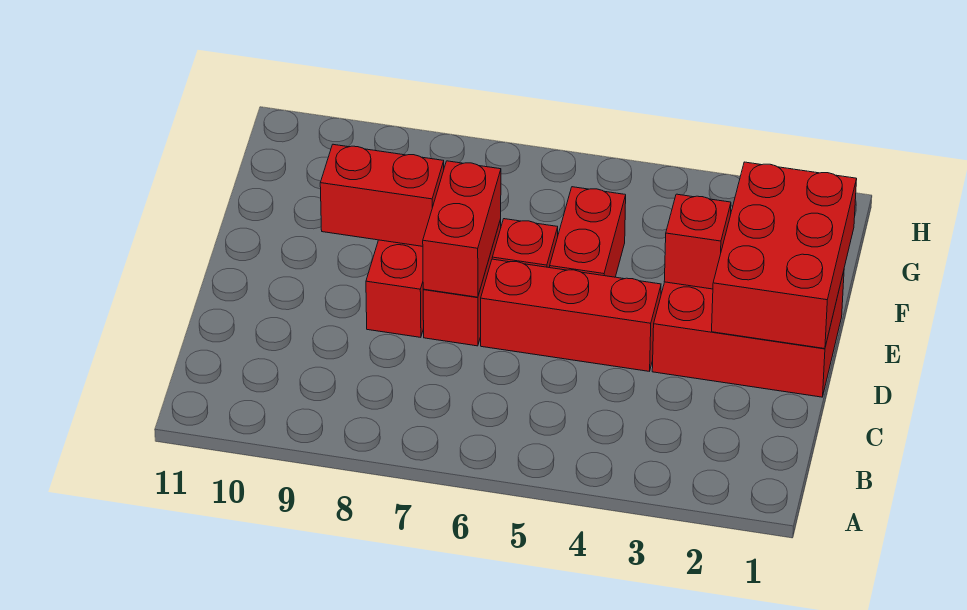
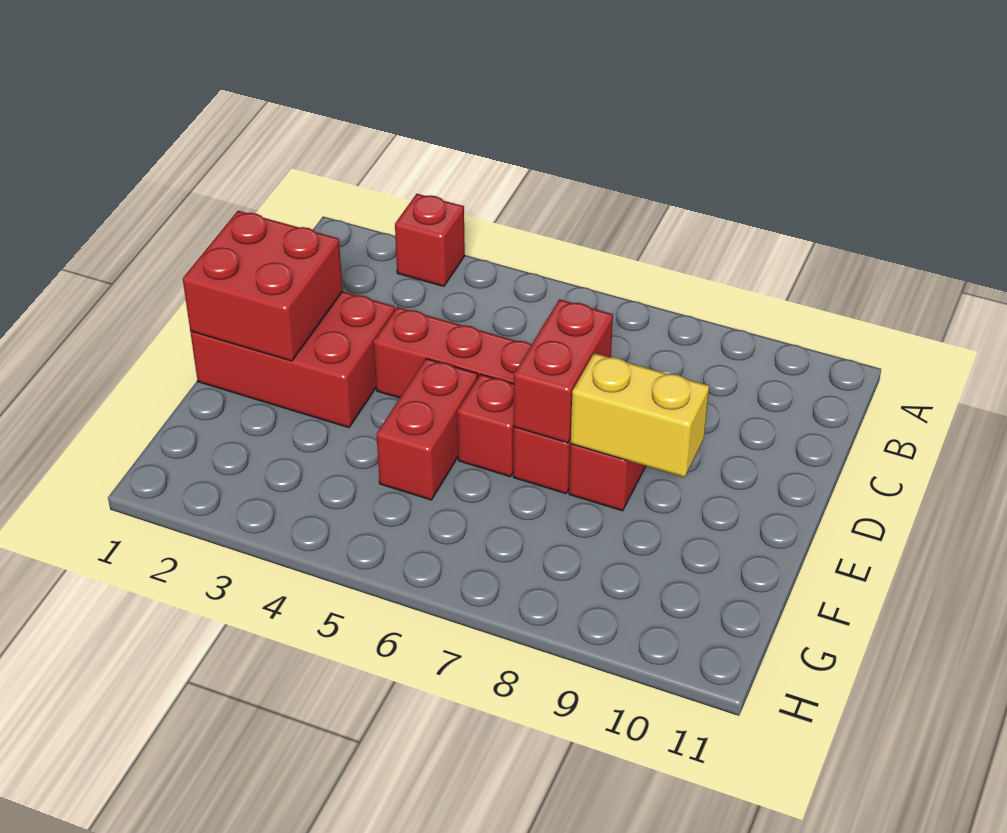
red 2x3 brick [712,162,857,349] -> red 2x2 brick [183,211,343,361]
red 1x1 brick [664,194,731,289] -> red 1x1 brick moved to [395,194,465,286]
red 1x2 brick [320,144,444,246] -> yellow 1x2 brick [570,353,709,477]

